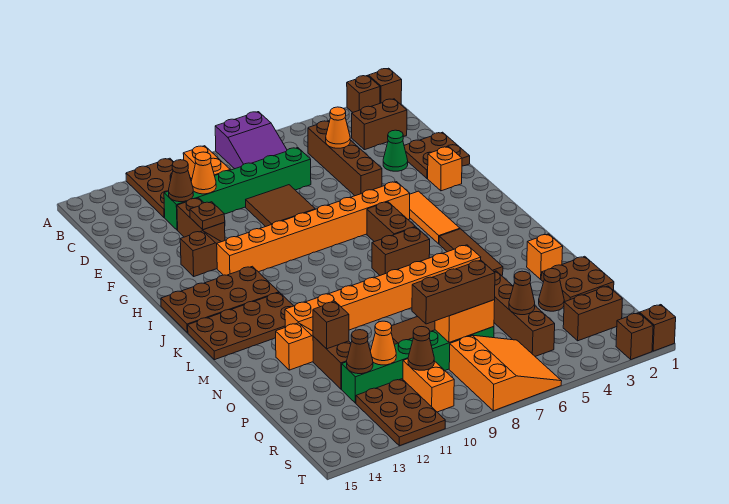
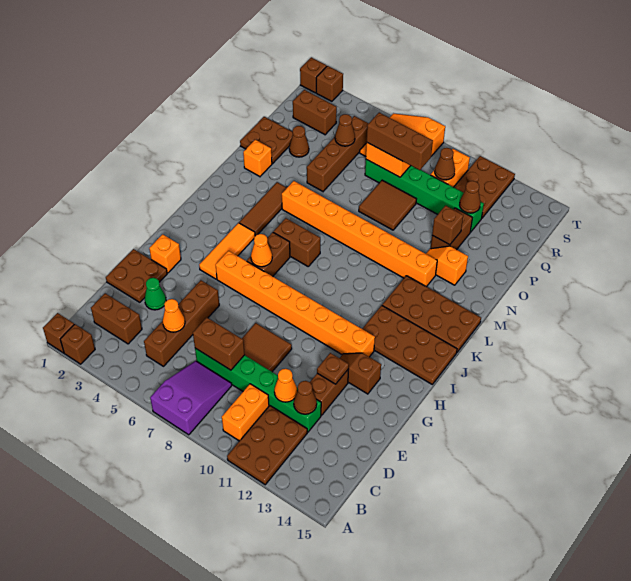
none -> brown 1x2 brick [193,318,245,370]
orange 1x1 cone [370,321,396,365] -> orange 1x1 cone moved to [251,234,272,267]

